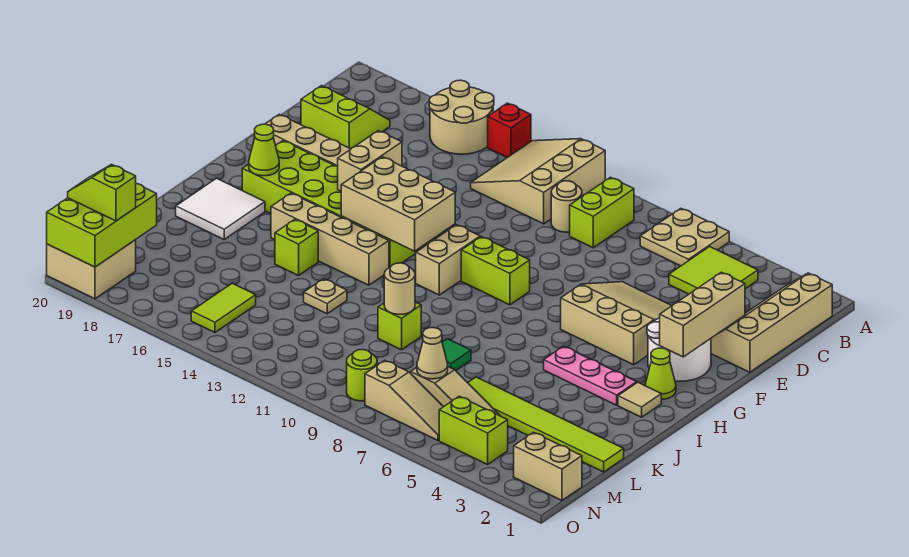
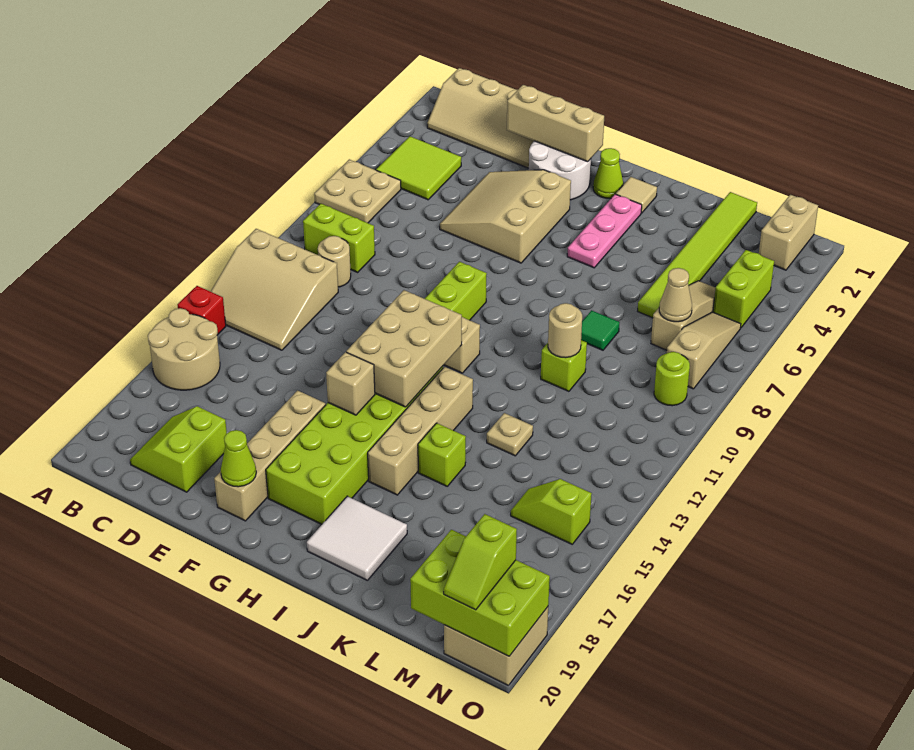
tan 1x2 brick [338,131,402,191] -> tan 1x1 brick [326,352,375,415]
lime 1x1 cone [249,124,279,176] -> lime 1x1 cone moved to [221,430,256,487]
lime 1x2 tile [191,283,256,332] -> lime 1x2 slope [511,479,592,544]

